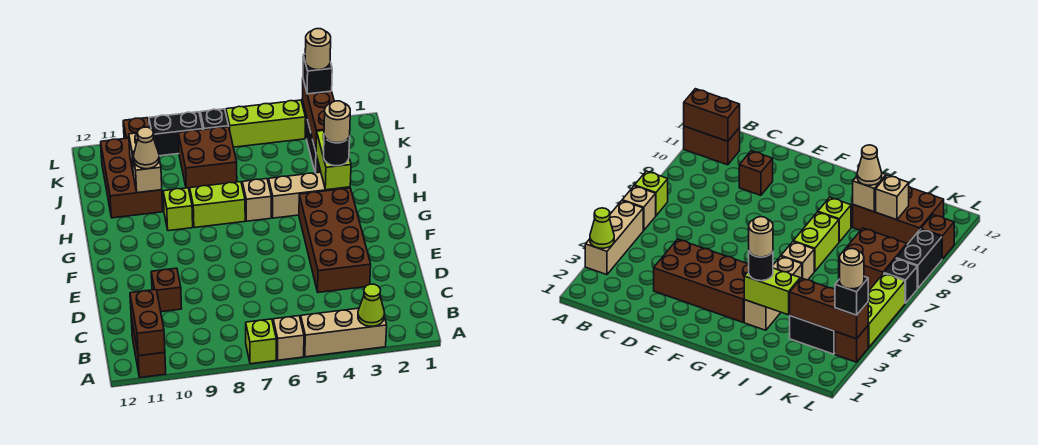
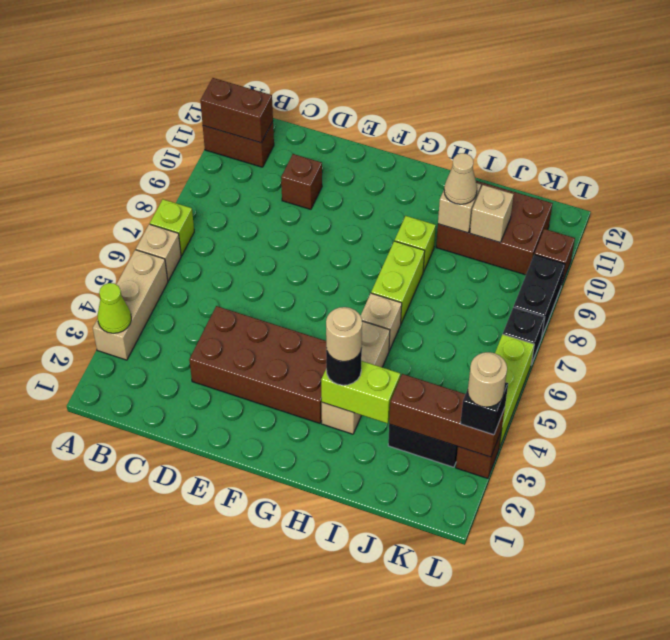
brown 2x2 brick [178,127,237,190] -> none

